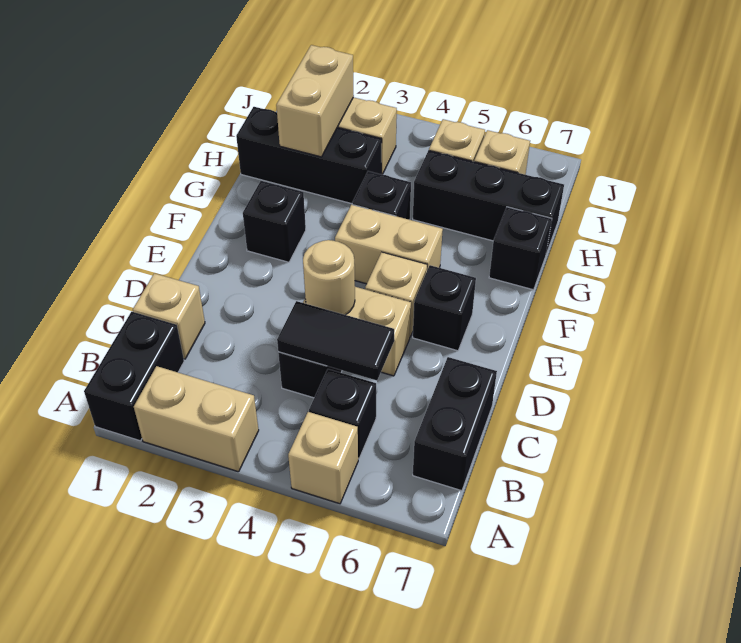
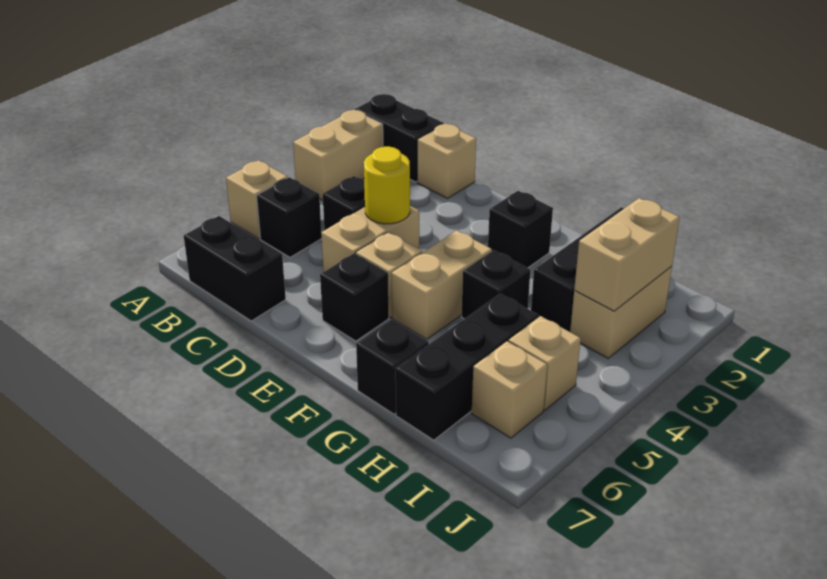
black 1x2 tile [277,301,394,380] -> none
tan 1x1 round brick [303,240,355,315] -> yellow 1x1 round brick [364,147,410,224]
tan 1x2 brick [276,45,354,157] -> tan 1x2 brick turned to [574,198,680,311]

